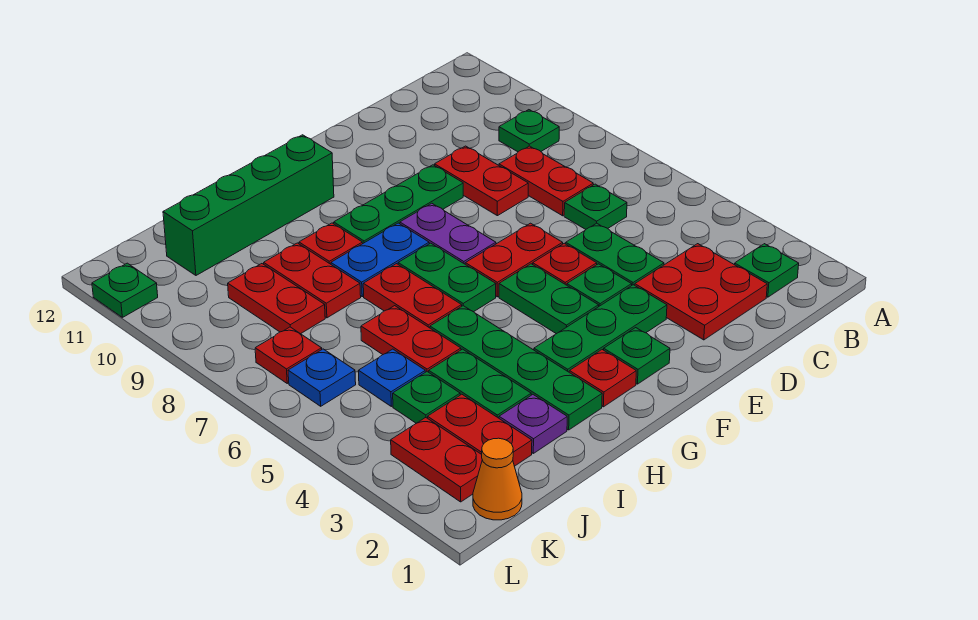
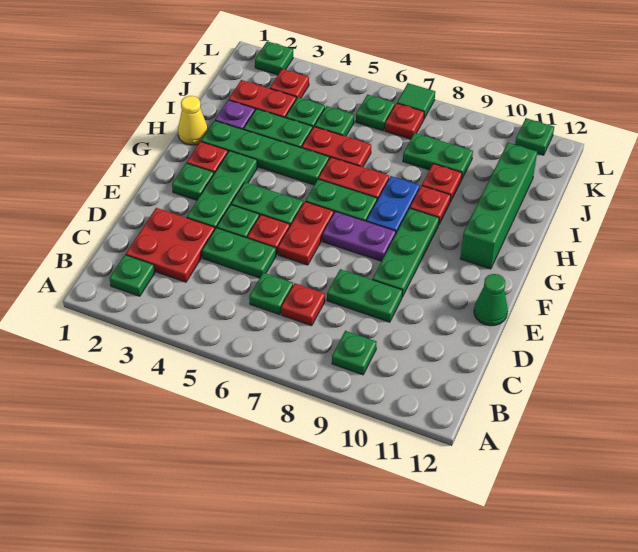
red 1x2 plate [499,146,593,216] -> red 1x1 plate [281,283,325,326]
red 1x2 plate [435,146,528,216] -> green 1x2 plate [327,269,403,322]
none -> green 1x1 cone [474,274,508,326]
none -> yellow 1x1 cone [178,96,208,145]
red 1x2 plate [264,243,361,318] -> red 1x1 plate [422,164,462,202]
blue 1x1 plate [358,349,425,406] -> green 1x1 plate [315,106,354,136]
red 1x2 plate [228,264,325,334] -> green 1x2 plate [403,133,473,180]
orange 1x1 cone [473,438,522,520] -> none
red 1x2 plate [391,418,482,502] -> red 1x1 plate [270,69,309,99]
blue 1x1 plate [288,349,356,406] -> green 1x1 plate [356,95,395,131]
none -> green 1x1 plate [255,41,293,75]
none -> green 1x1 tile [397,83,435,118]

